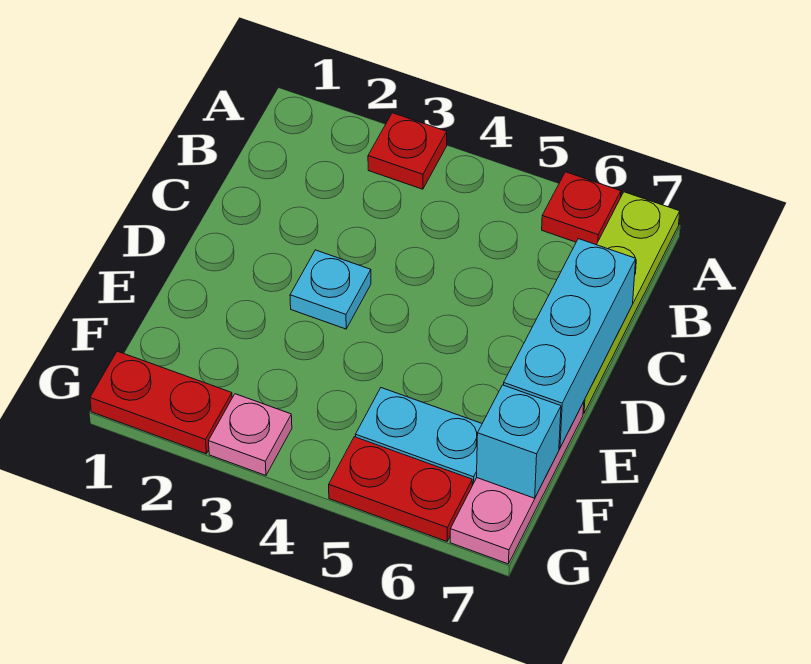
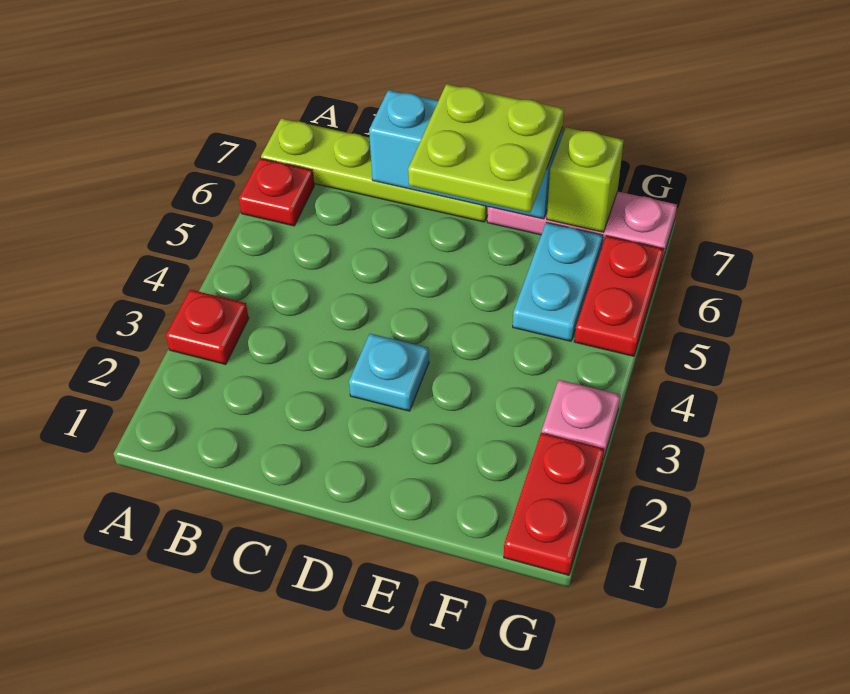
none -> lime 2x2 plate [408,84,564,213]
cyan 1x1 brick [477,385,561,498] -> lime 1x1 brick [547,128,624,232]

